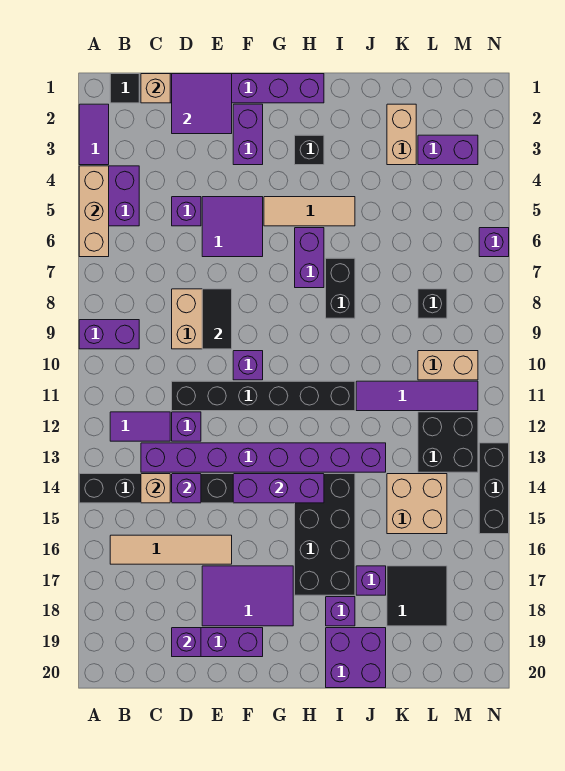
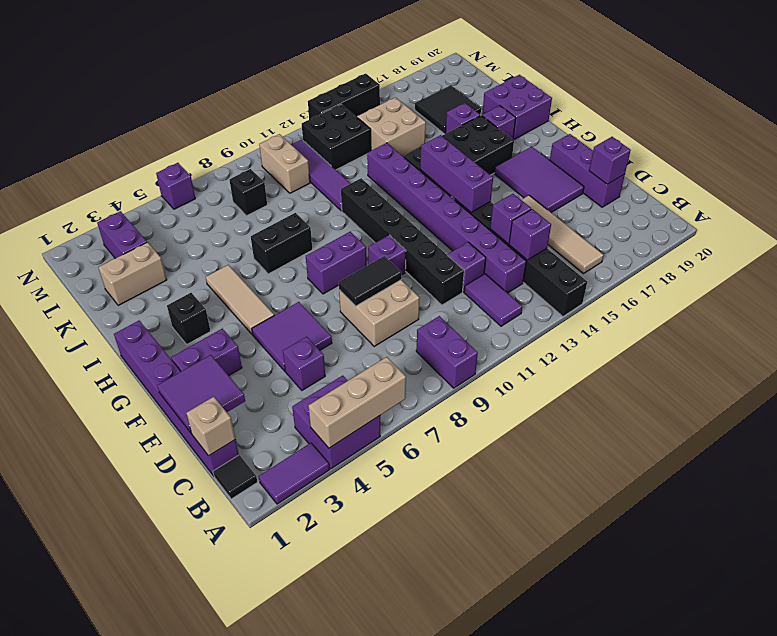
tan 1x1 brick [141,474,170,503] -> purple 1x1 brick [509,209,551,260]
purple 1x2 brick [295,228,324,288] -> purple 1x2 brick moved to [306,232,367,294]

